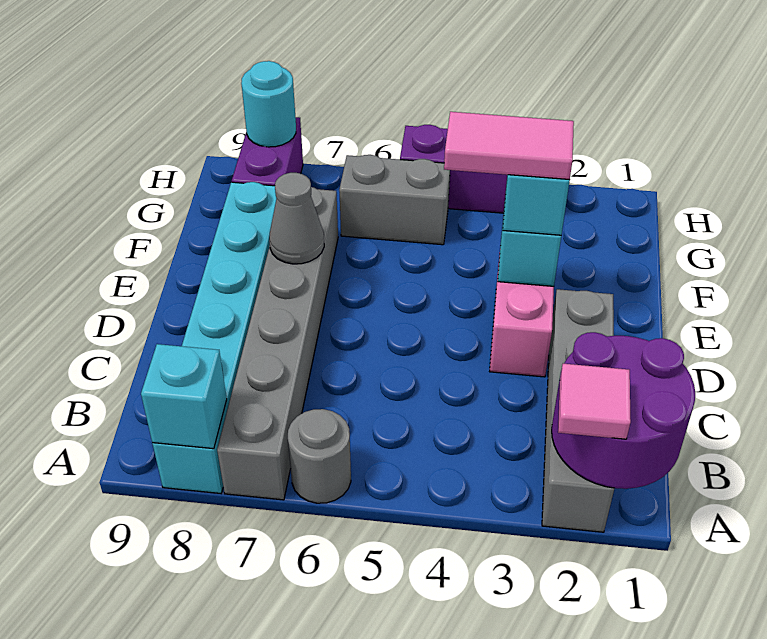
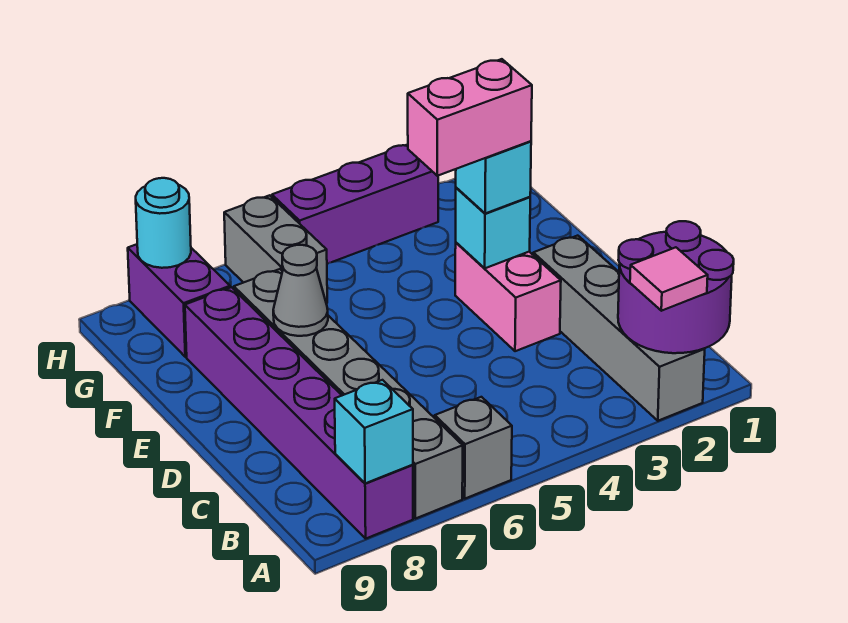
grey 1x1 round brick [288,409,351,503] -> grey 1x1 brick [435,397,512,499]
cyan 1x6 brick [152,182,277,493] -> purple 1x6 brick [185,287,413,538]
pink 1x2 tile [444,112,574,180] -> pink 1x2 brick [408,59,532,176]
grey 1x2 brick [339,155,450,245] -> grey 1x2 brick turned to [224,195,327,303]

